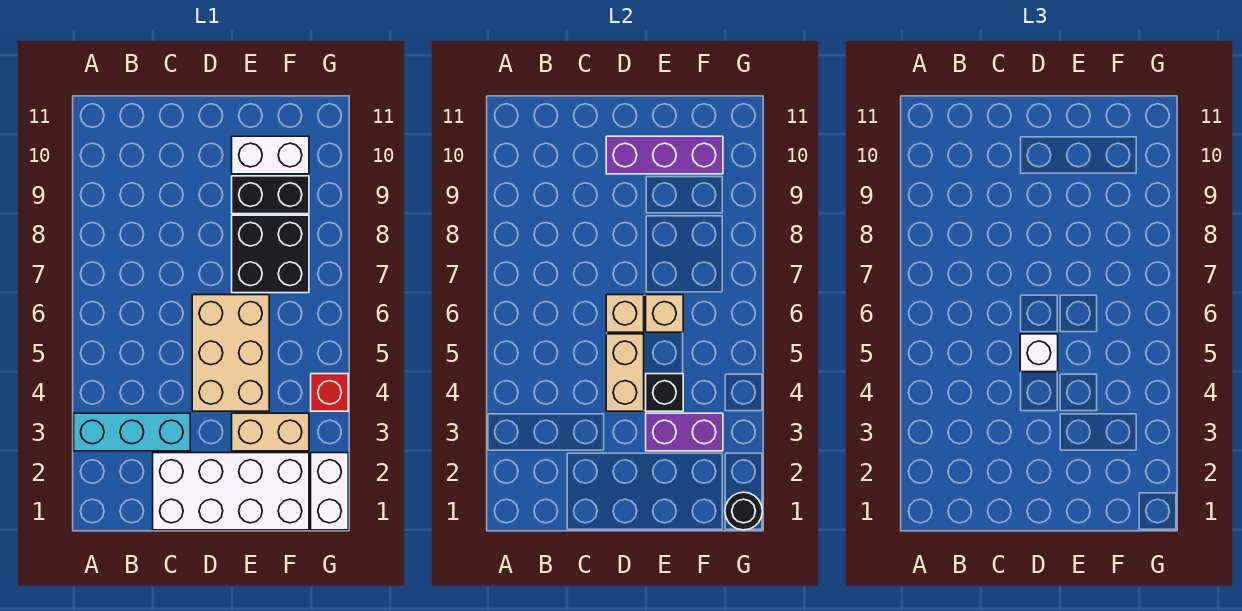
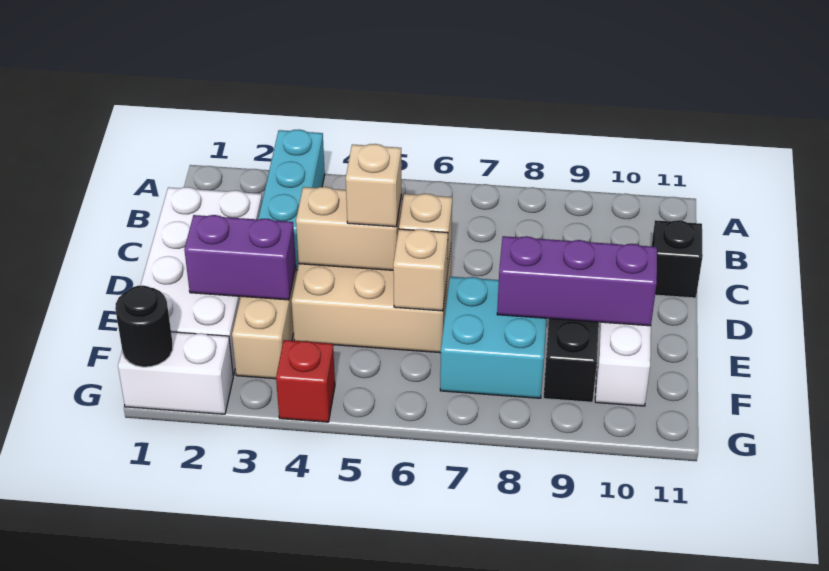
white 1x1 brick [1020,334,1058,372] -> tan 1x1 brick [346,144,402,227]
purple 1x3 brick [606,136,723,174] -> purple 1x3 brick turned to [497,236,657,326]
purple 1x2 brick [646,413,723,451] -> purple 1x2 brick turned to [184,215,296,300]
black 1x1 brick [646,374,683,411] -> black 1x1 brick moved to [652,220,703,298]
black 2x2 brick [232,215,309,293] -> cyan 2x2 brick [440,277,547,398]

